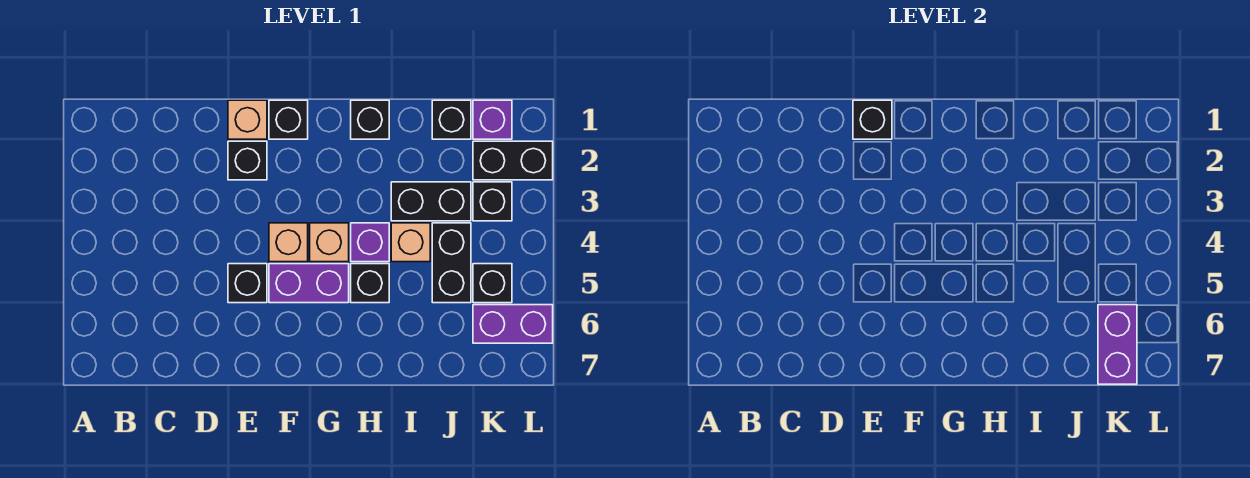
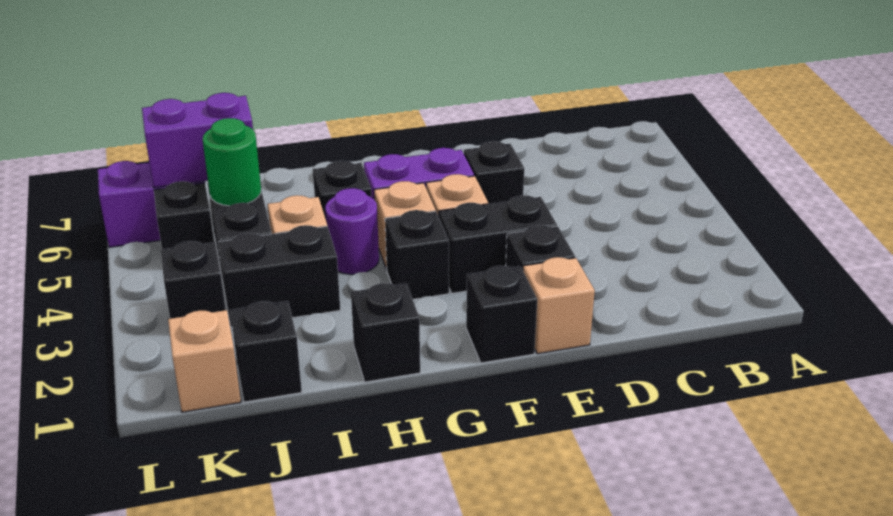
black 1x1 brick [853,100,892,139] -> black 1x1 brick moved to [385,210,449,299]
purple 1x1 brick [351,223,389,262] -> purple 1x1 round brick [325,188,379,274]
none -> green 1x1 round brick [203,118,261,206]
purple 1x1 brick [473,100,512,139] -> tan 1x1 brick [168,310,241,412]
black 1x2 brick [473,141,553,180] -> black 1x2 brick moved to [439,195,557,293]
purple 1x2 brick [1098,305,1137,384] -> purple 1x2 brick turned to [142,93,253,188]

